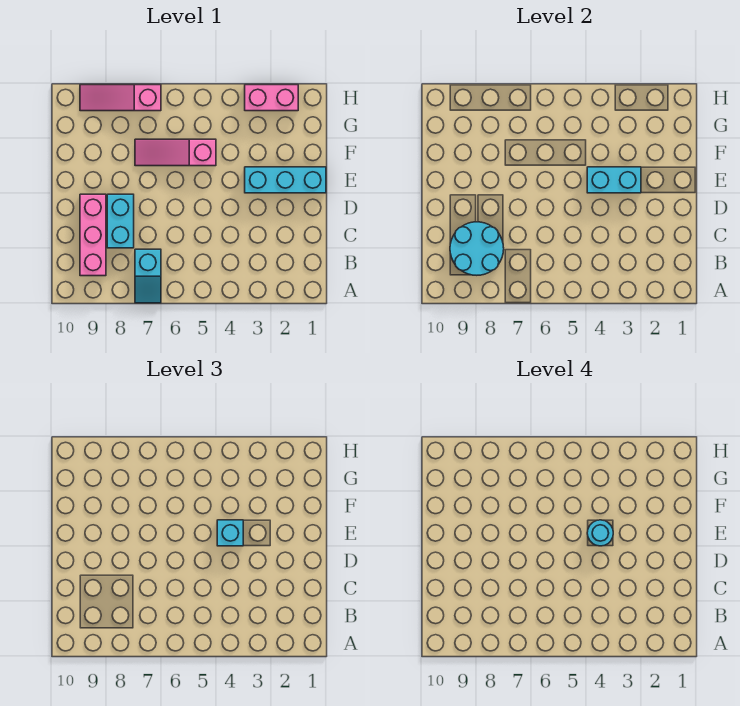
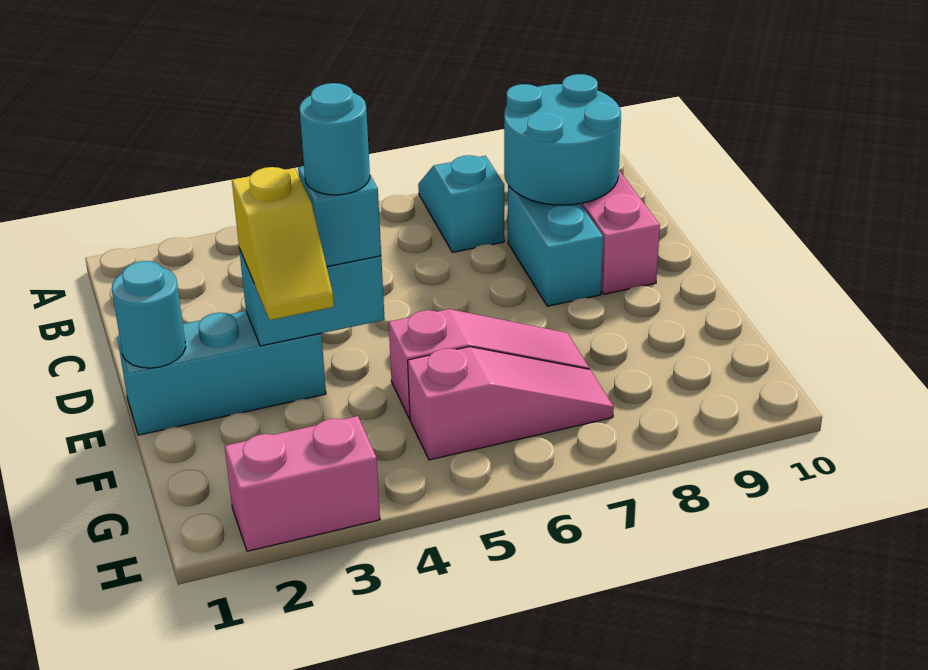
none -> cyan 1x1 round brick [112,261,186,368]
none -> yellow 1x2 slope [232,167,334,320]
pink 1x3 slope [80,85,161,111] -> pink 1x3 slope moved to [408,347,614,460]

